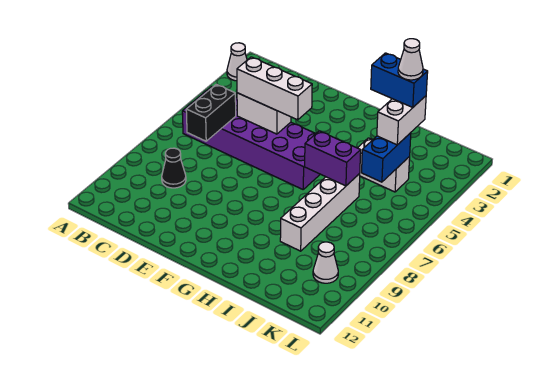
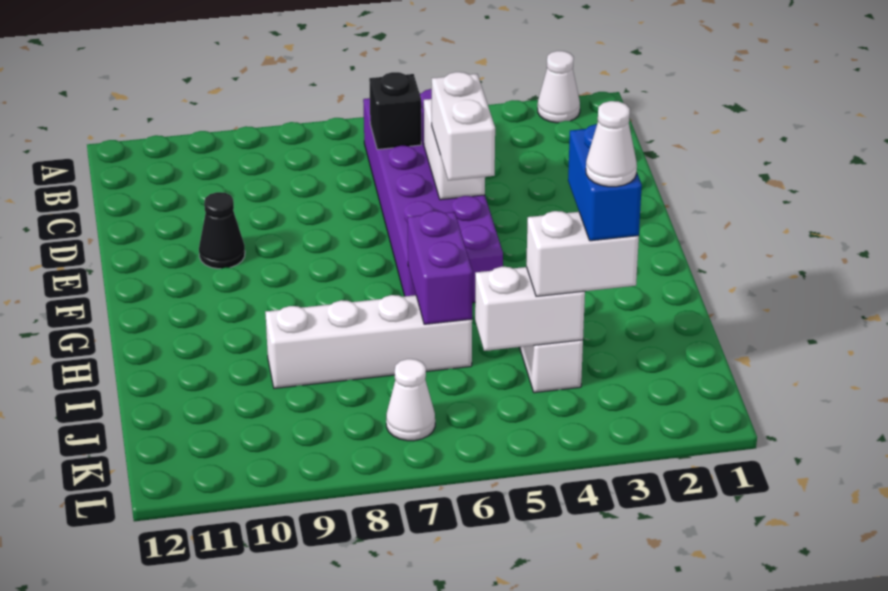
black 1x2 brick [186,84,236,141] -> black 1x1 brick [369,72,421,149]
black 1x1 cone [162,148,186,188] -> black 1x1 cone moved to [199,192,245,269]
white 1x3 brick [237,57,312,120] -> white 1x2 brick [432,72,495,181]
blue 1x2 brick [362,133,411,182] -> white 1x2 brick [475,267,585,351]
white 1x1 cone [313,242,338,283] -> white 1x1 cone moved to [386,359,435,441]

